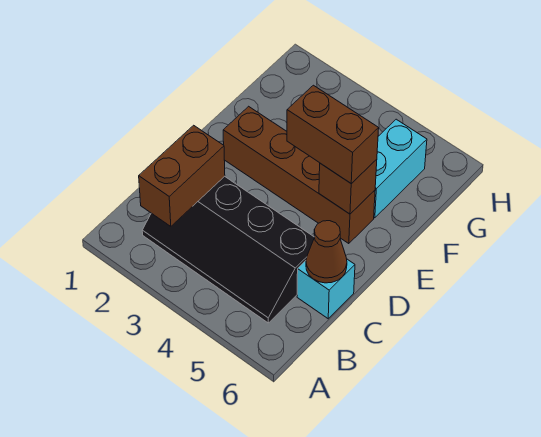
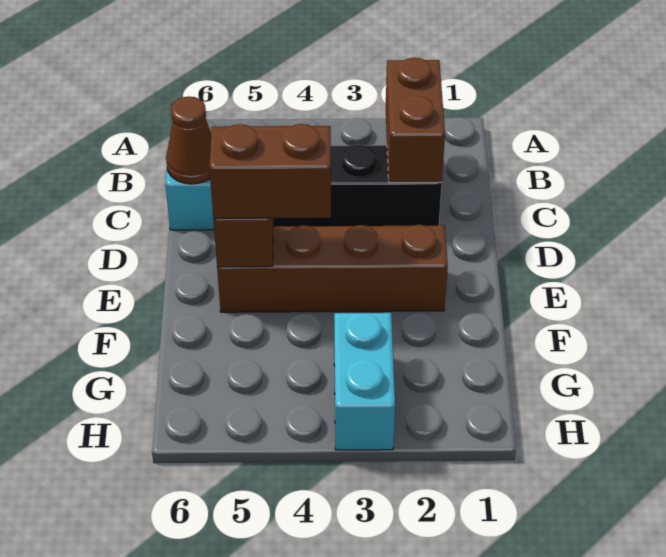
cyan 1x2 brick [374,119,427,218] -> cyan 1x2 brick moved to [334,313,395,450]

